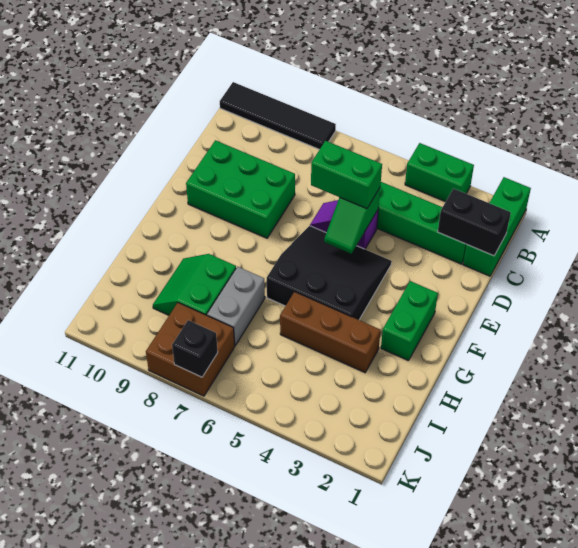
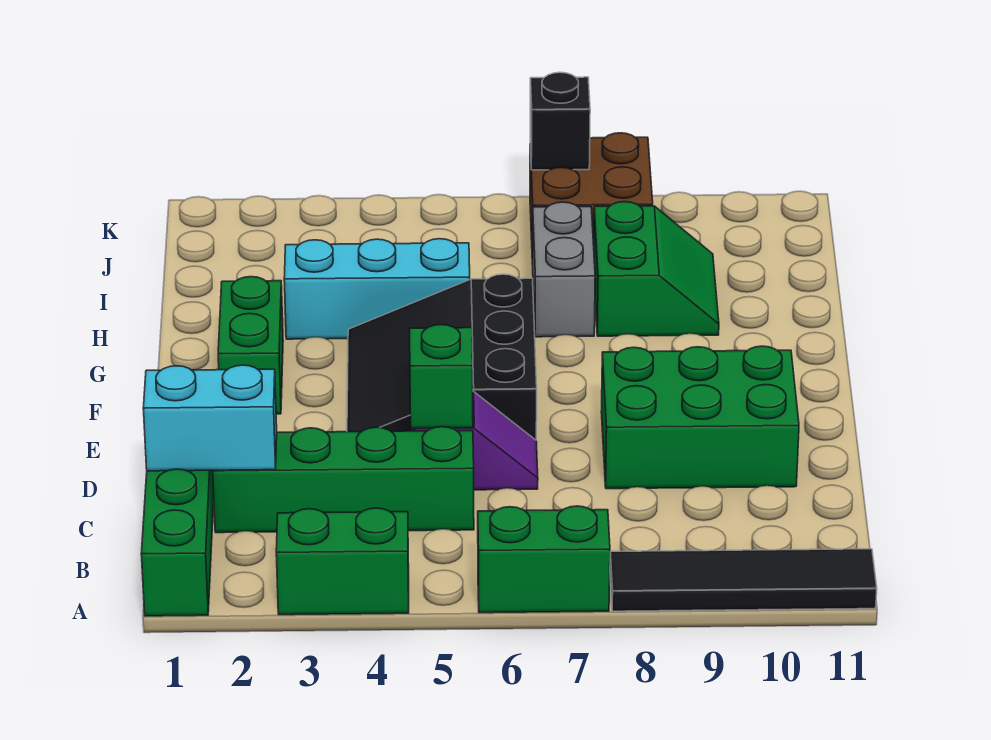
black 1x2 brick [438,189,511,256] -> cyan 1x2 brick [143,365,277,471]
green 1x2 brick [311,141,382,209] -> green 1x2 brick moved to [478,506,610,613]
black 3x3 slope [267,226,392,320] -> black 3x3 slope turned to [347,274,537,440]
brown 1x3 brick [280,292,381,373] -> cyan 1x3 brick [284,239,470,339]

